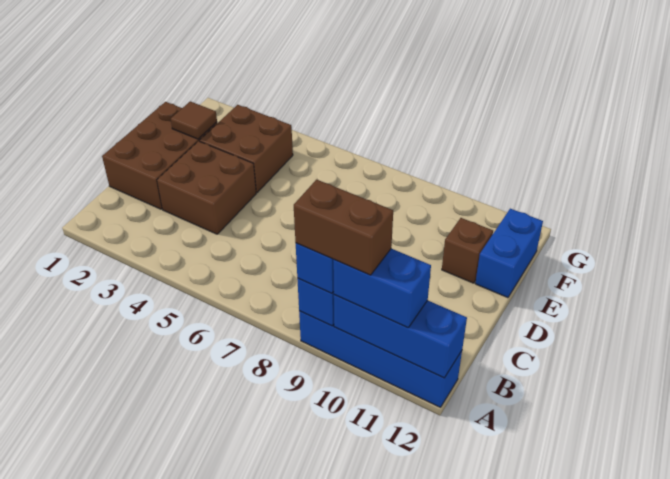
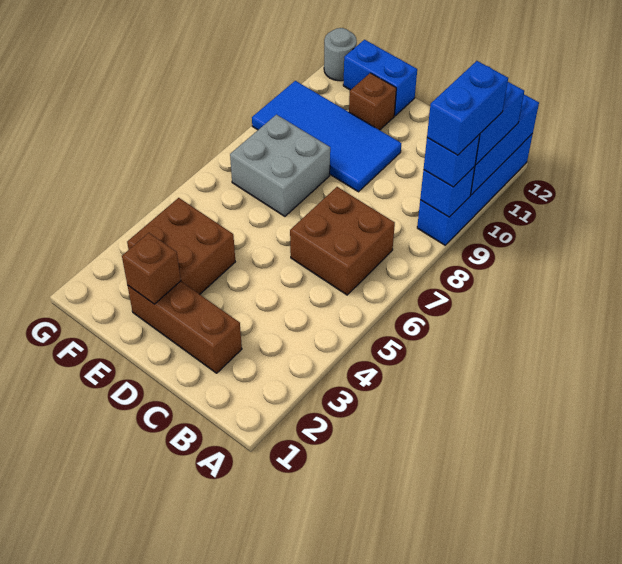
brown 1x2 brick [294,180,393,275] -> blue 1x2 brick [427,61,508,155]
brown 2x3 brick [102,102,217,209] -> brown 1x3 brick [128,281,242,373]
brown 2x2 brick [157,141,256,234] -> brown 2x2 brick moved to [290,187,395,295]
none -> blue 2x4 tile [252,81,401,192]
brown 1x1 tile [171,101,217,139] -> brown 1x1 brick [122,233,181,304]
none -> grey 2x2 brick [230,115,330,216]
none -> grey 1x1 round brick [324,28,357,81]

